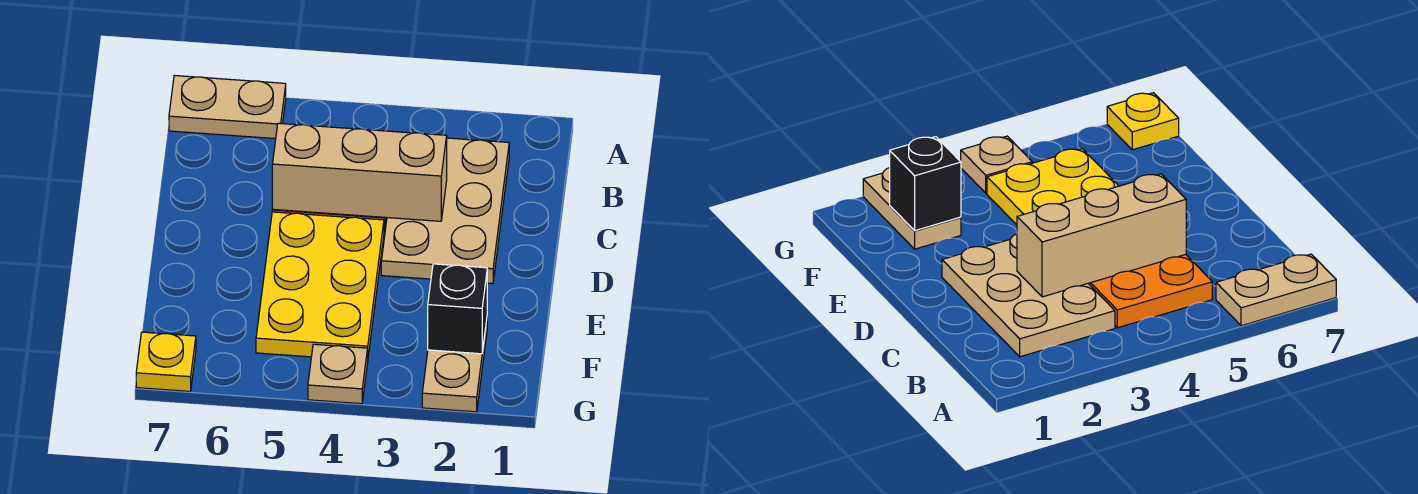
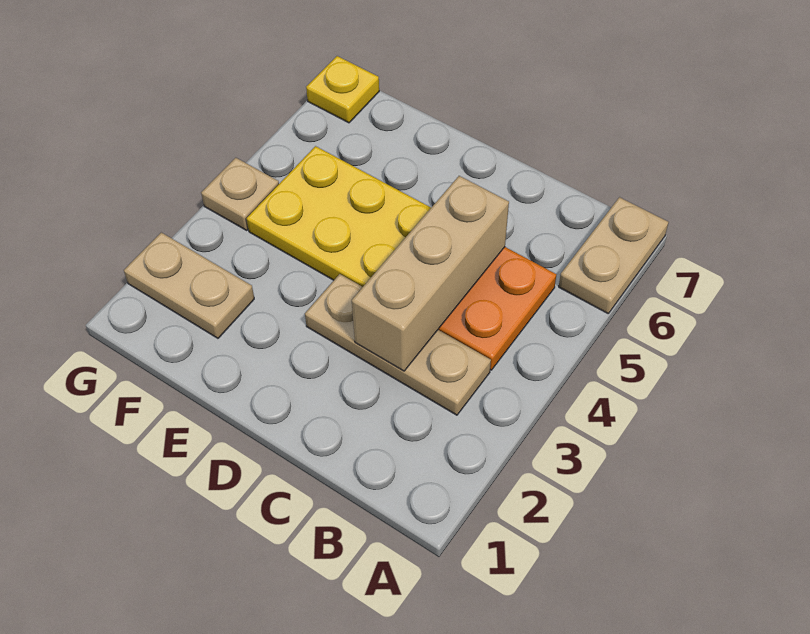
tan 2x3 plate [381,138,509,284] -> tan 1x3 plate [305,274,491,415]
black 1x1 brick [428,264,487,354] -> none

